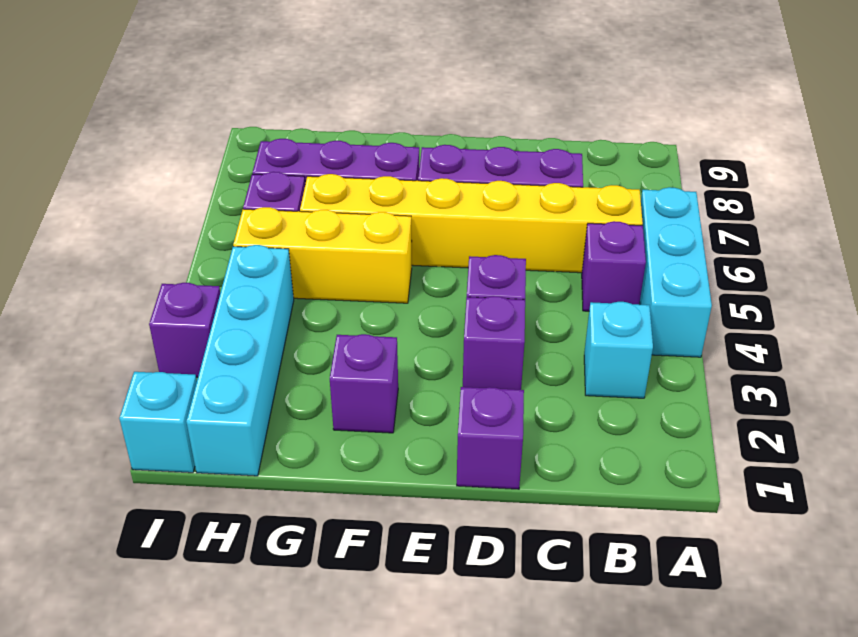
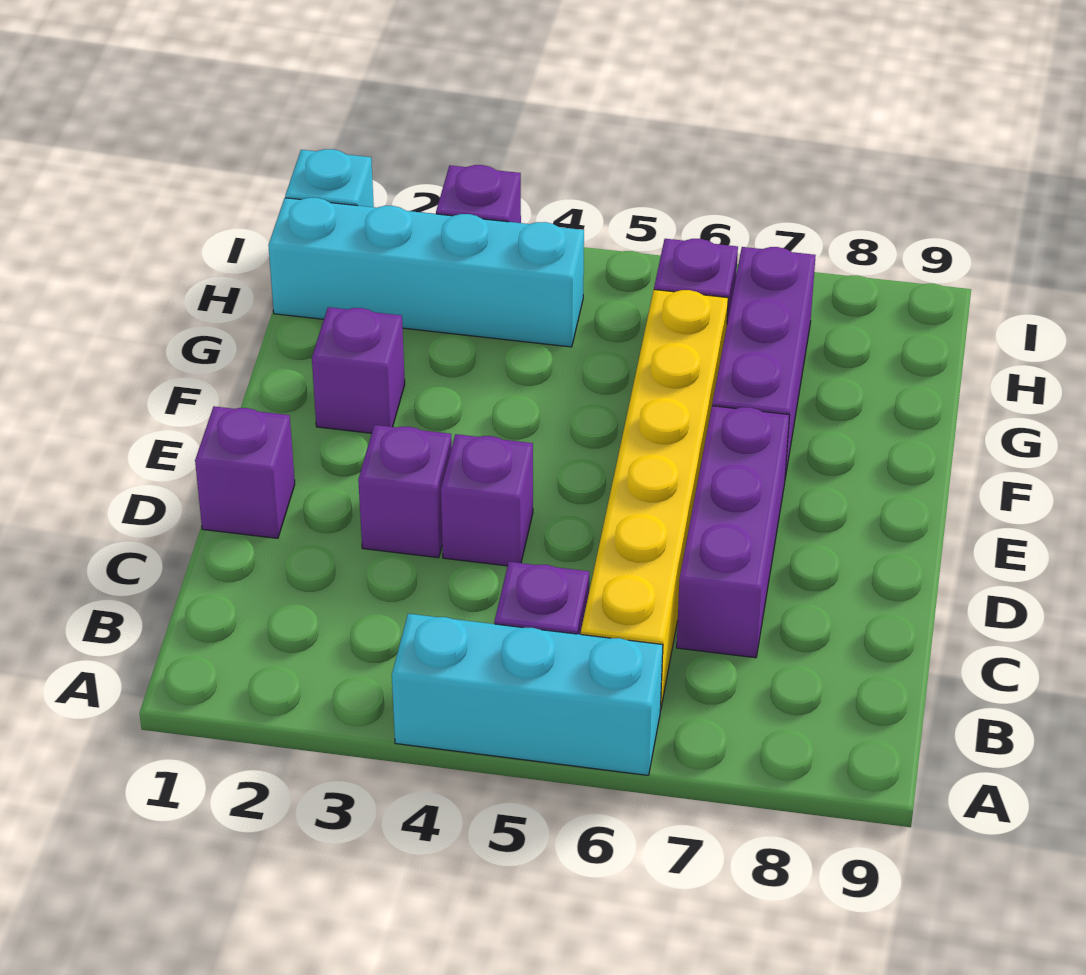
cyan 1x1 brick [584,302,653,398] -> none
yellow 1x3 brick [233,207,412,303] -> none

